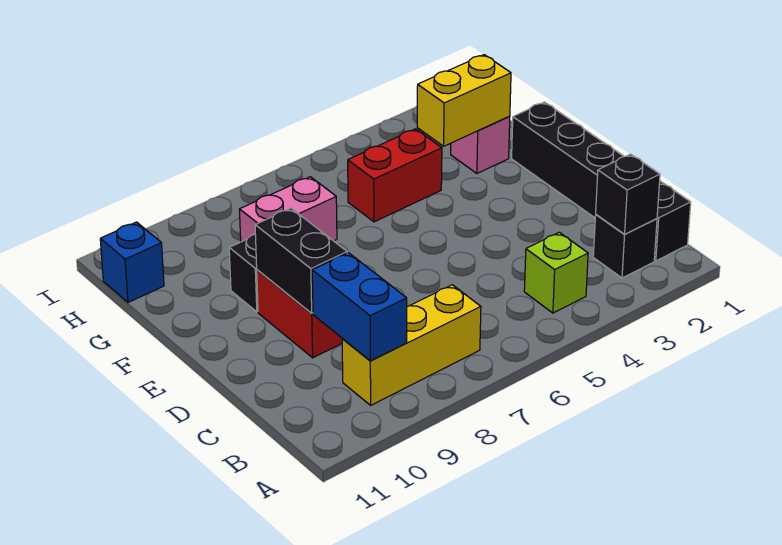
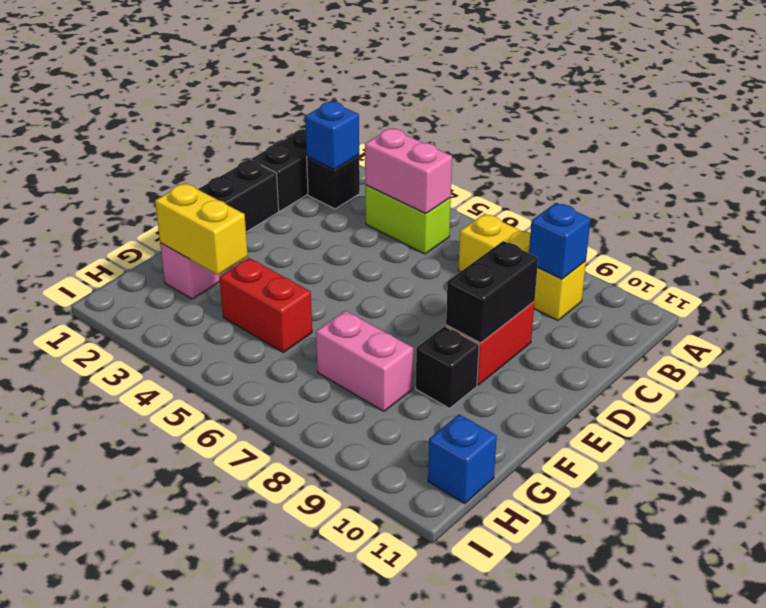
black 1x1 brick [596,154,660,234] -> blue 1x1 brick [305,102,359,170]
lime 1x1 brick [524,232,588,313] -> lime 1x2 brick [365,185,451,254]
none -> pink 1x2 brick [365,128,452,214]
blue 1x2 brick [312,253,407,361] -> blue 1x1 brick [529,203,591,279]

